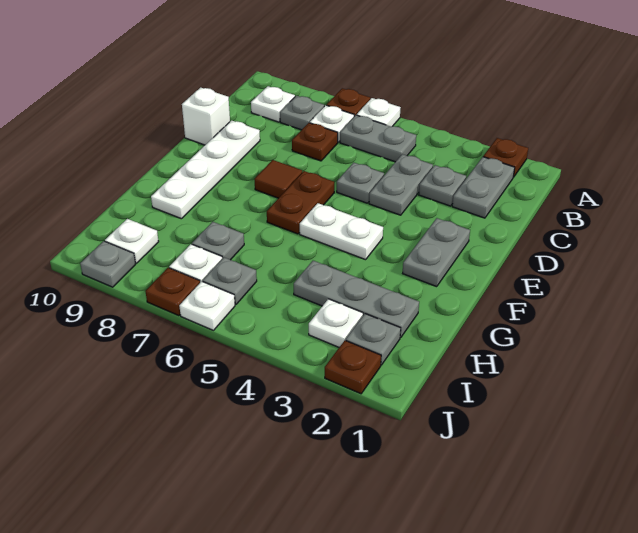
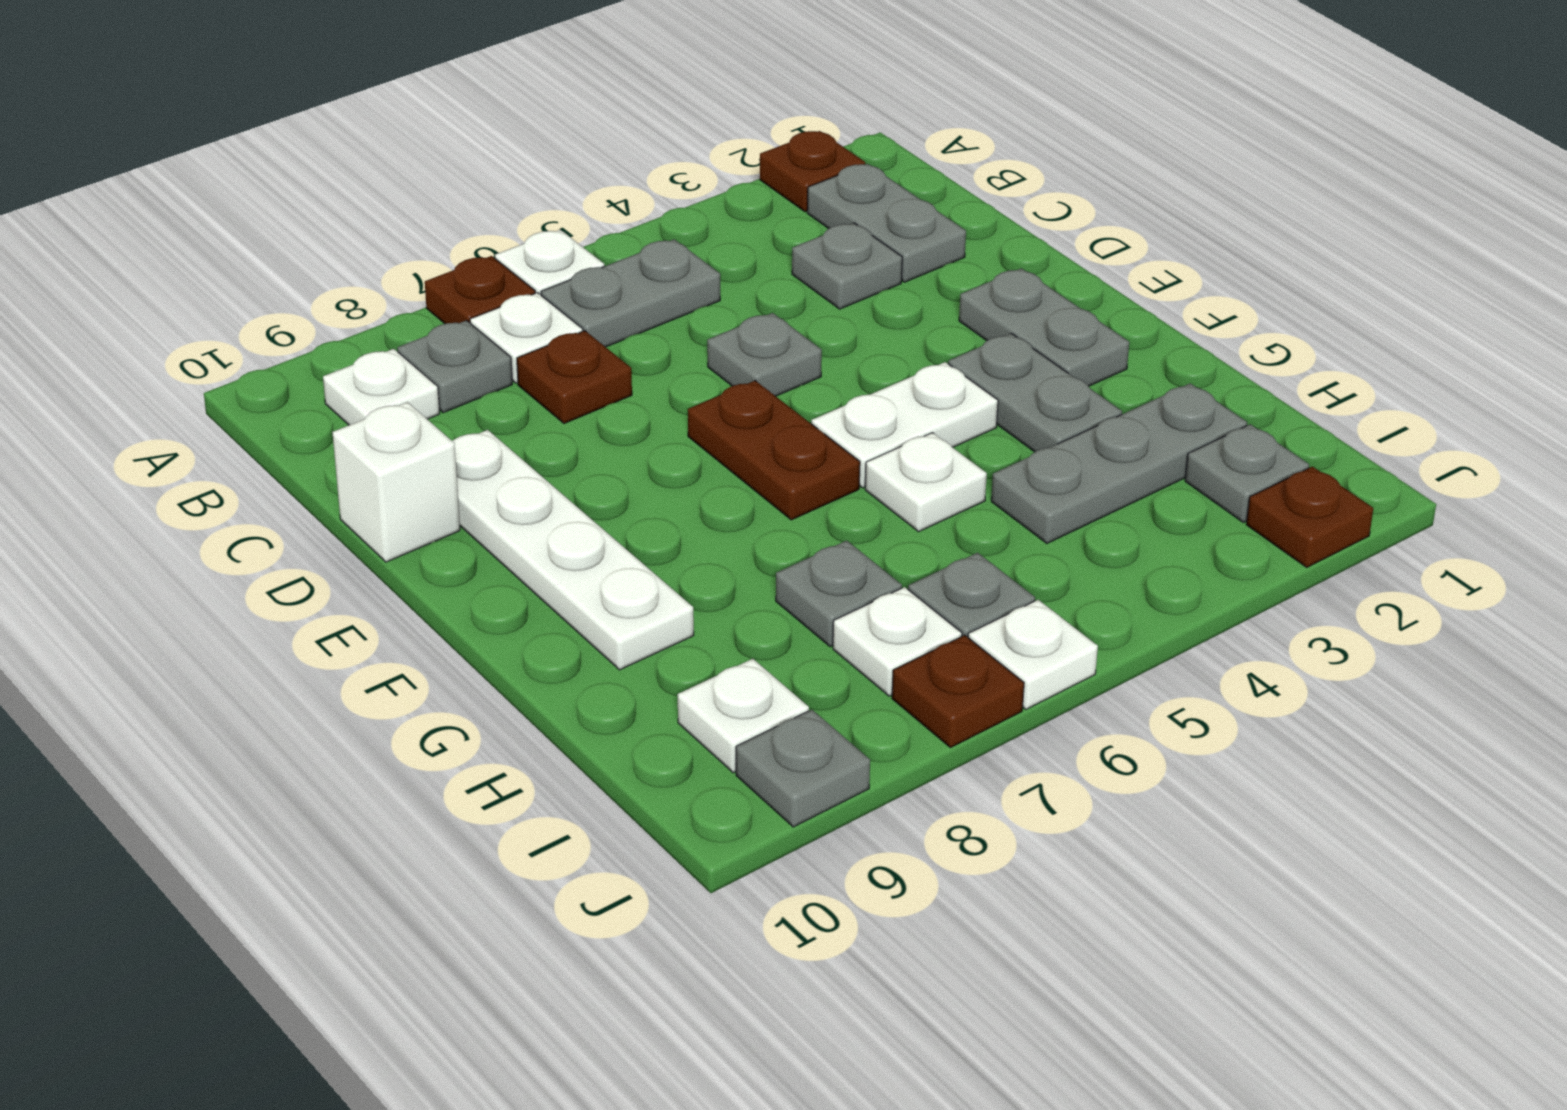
grey 1x2 plate [369,154,433,215] -> grey 1x2 plate moved to [948,333,1122,452]
brown 1x1 tile [254,160,302,198] -> none
white 1x1 plate [309,299,363,347] -> white 1x1 plate moved to [865,433,987,532]

